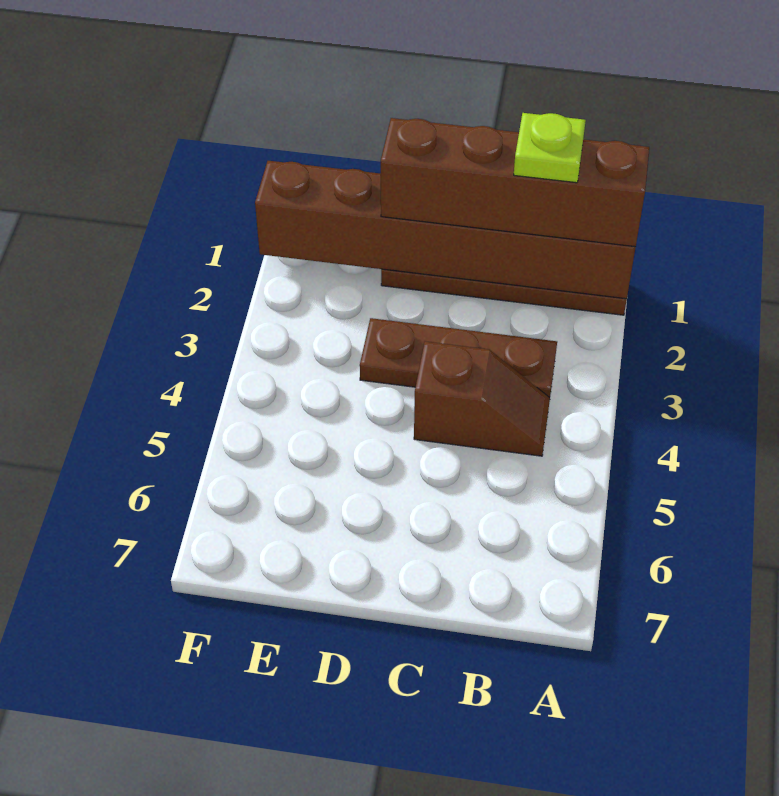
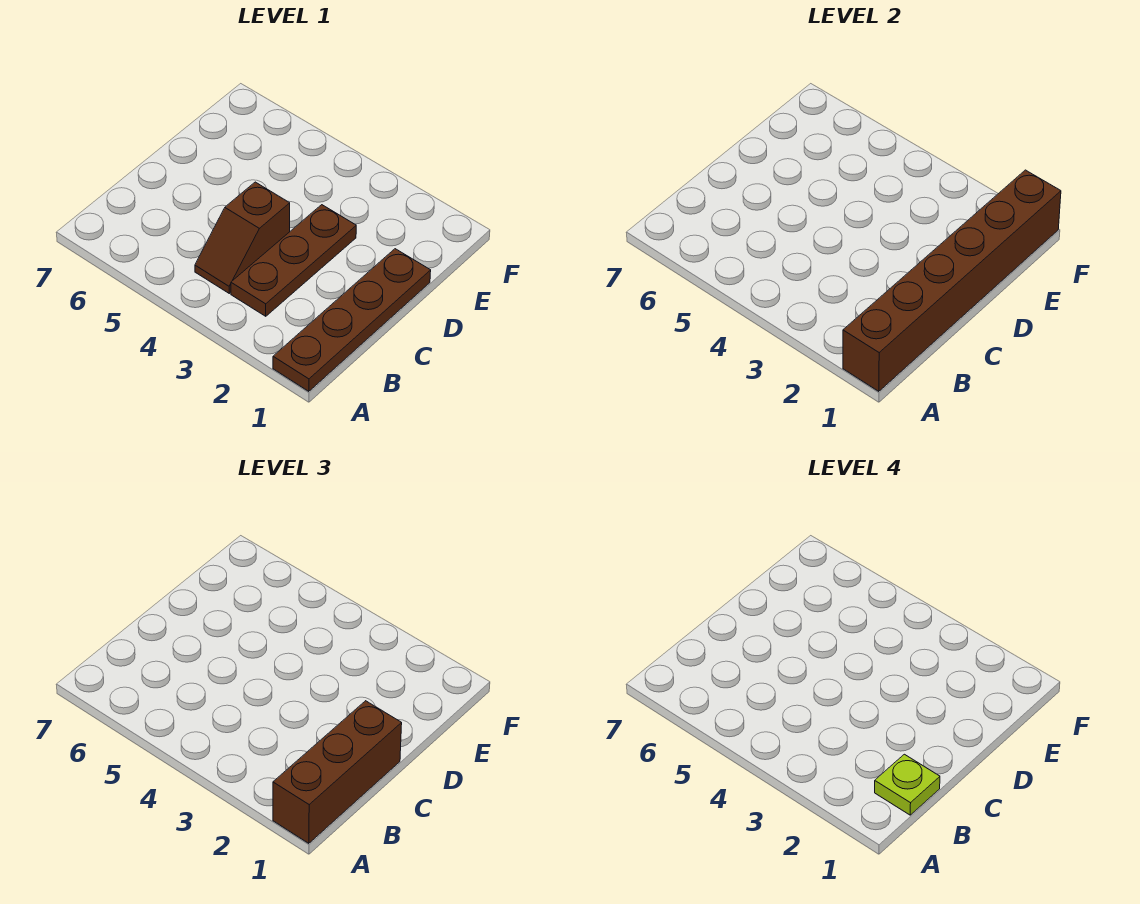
brown 1x4 brick [381,118,649,247] -> brown 1x3 brick [273,701,402,843]

